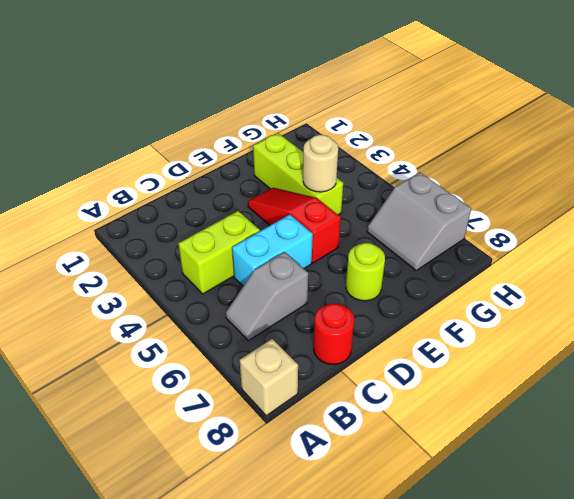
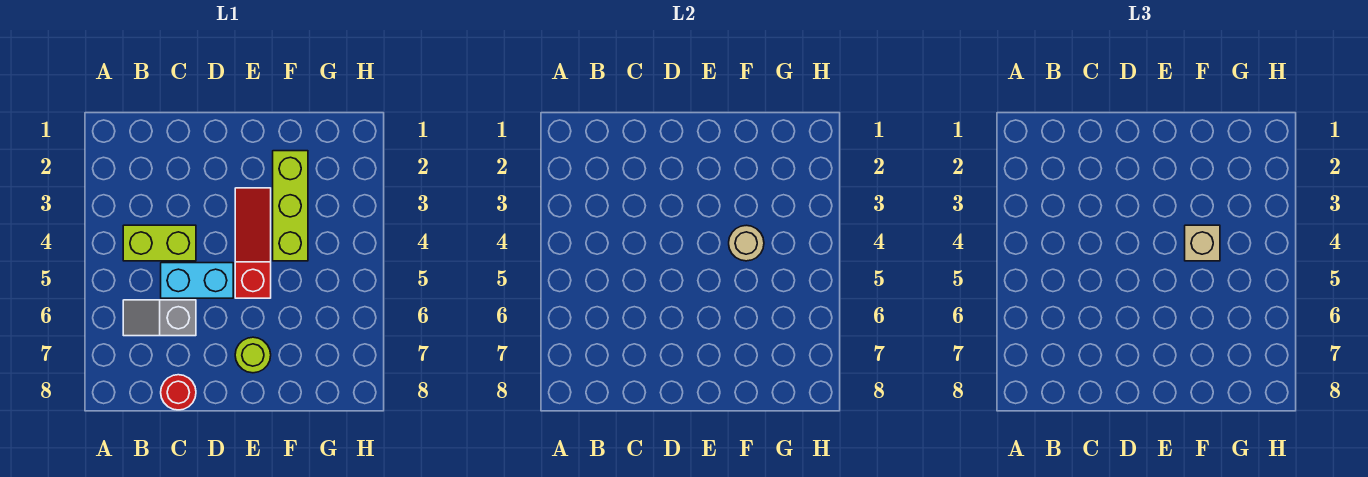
tan 1x1 brick [240,339,298,416] -> tan 1x1 brick moved to [1185,225,1220,261]
grey 2x2 slope [367,172,471,270] -> none

